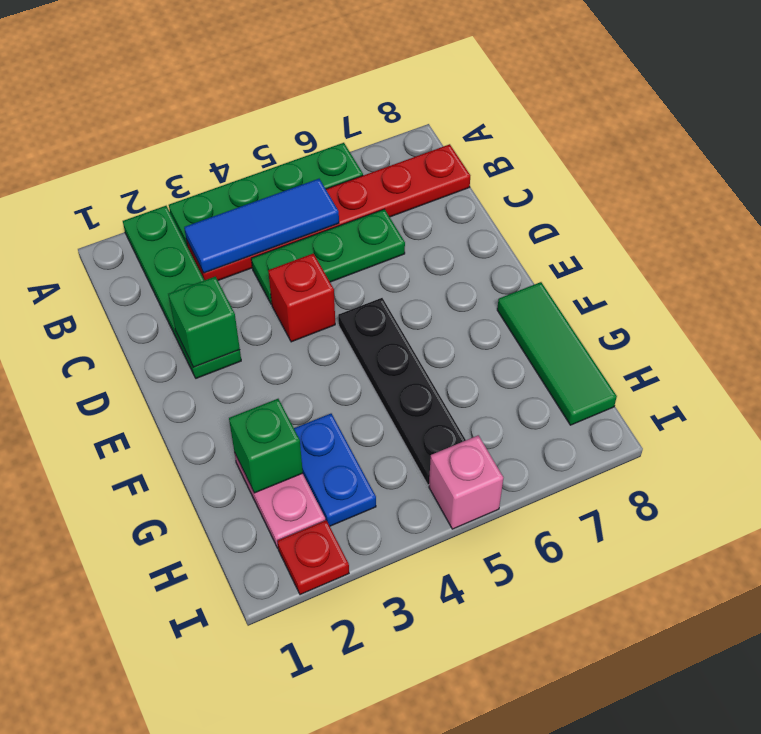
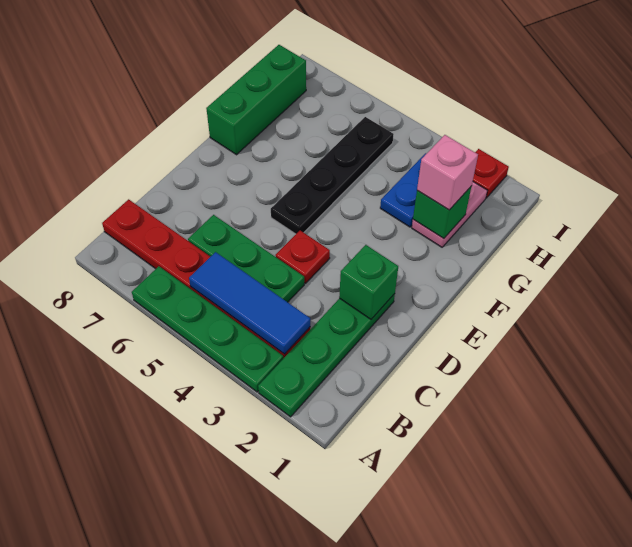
red 1x1 brick [268,253,335,342] -> red 1x1 plate [276,231,330,284]
green 1x3 tile [497,282,617,425] -> green 1x3 brick [206,45,306,155]
pink 1x1 brick [429,435,503,529] -> pink 1x1 brick moved to [417,135,478,210]

